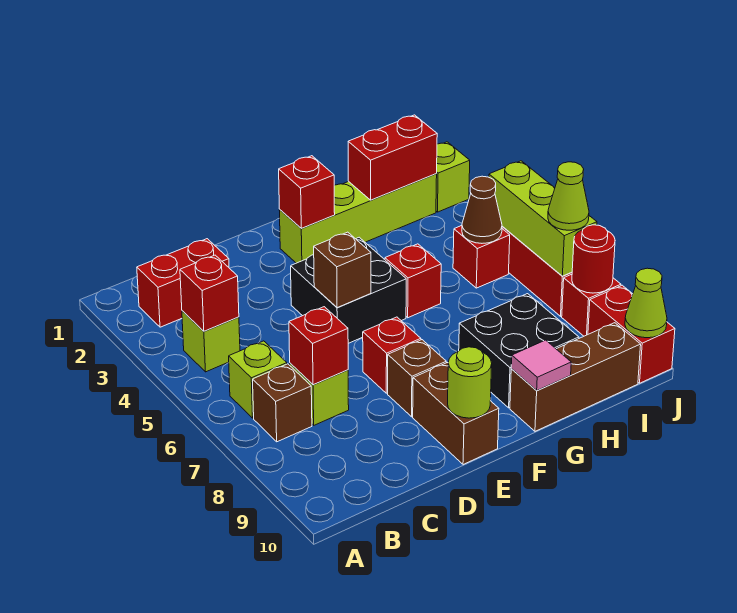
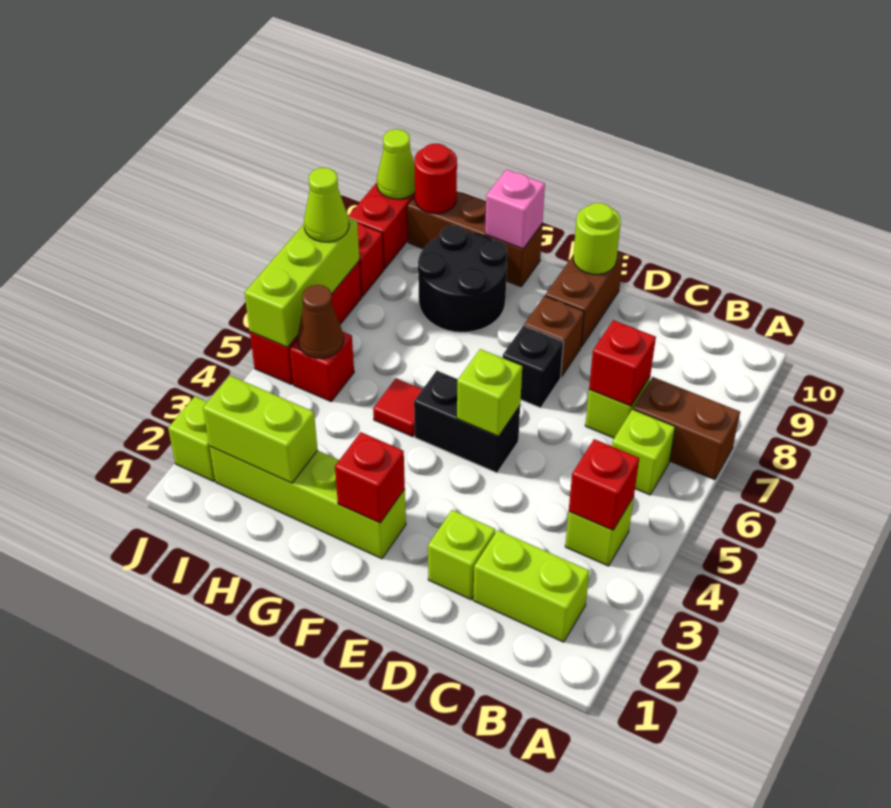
red 1x2 brick [137,239,229,327] -> lime 1x2 brick [473,530,589,642]
brown 1x1 brick [253,364,312,442] -> brown 1x2 brick [633,377,740,480]
none -> lime 1x1 brick [428,510,495,600]
black 2x2 brick [291,237,406,343] -> black 1x2 brick [414,371,520,473]
brown 1x1 brick [314,232,371,308] -> lime 1x1 brick [457,349,522,436]
red 1x1 brick [363,317,421,393] -> black 1x1 brick [503,326,564,408]
red 1x1 brick [385,244,441,318] -> red 1x1 tile [373,379,422,437]
black 2x2 brick [459,294,579,408] -> black 2x2 round brick [418,225,507,332]
pink 1x1 tile [511,340,571,391] -> pink 1x1 brick [485,169,545,249]
red 1x2 brick [348,115,437,200] -> lime 1x2 brick [203,376,318,483]
red 1x1 round brick [572,225,615,293] -> red 1x1 round brick moved to [414,144,457,214]

